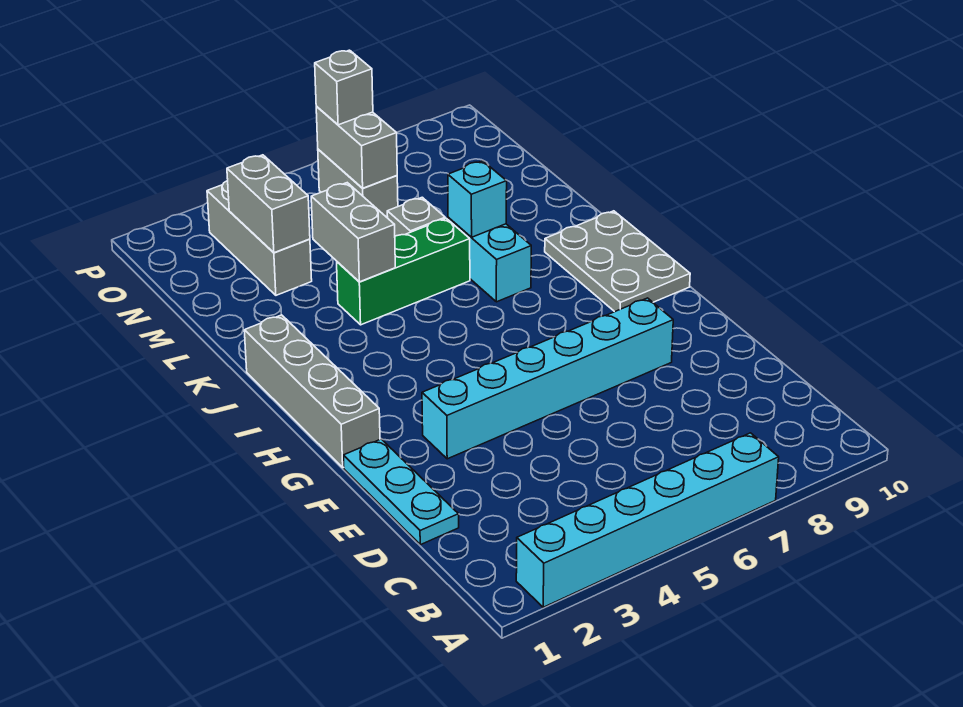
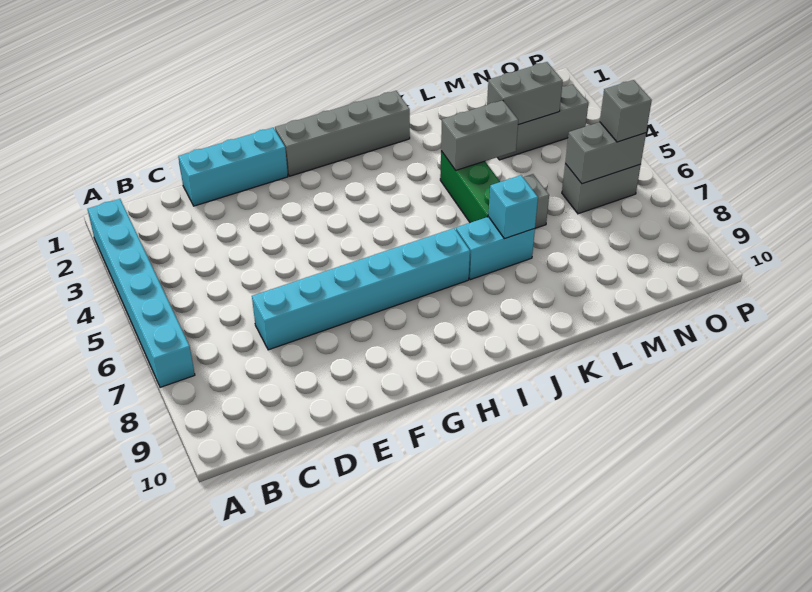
cyan 1x3 plate [343,439,459,545] -> cyan 1x3 brick [178,128,288,206]
cyan 1x6 brick [422,298,673,459] -> cyan 1x6 brick turned to [252,228,470,350]
grey 2x3 plate [545,211,690,312] -> none

